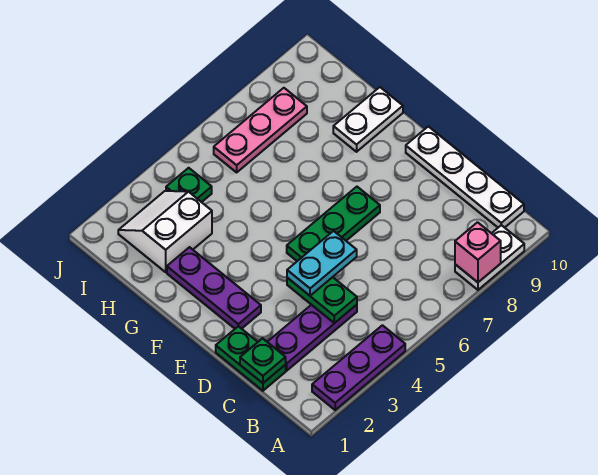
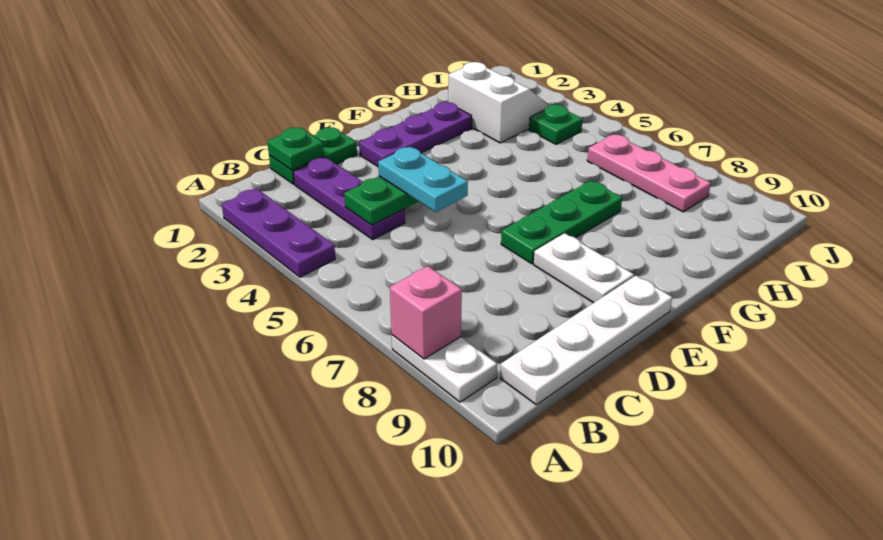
green 1x3 plate [287,187,380,261] -> green 1x3 plate turned to [501,181,622,264]
white 1x2 plate [333,87,403,152] -> white 1x2 plate moved to [534,233,634,303]

